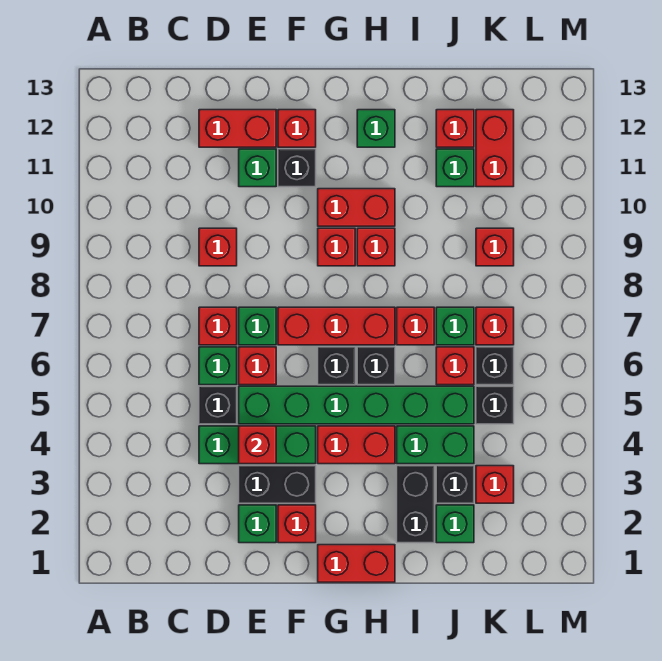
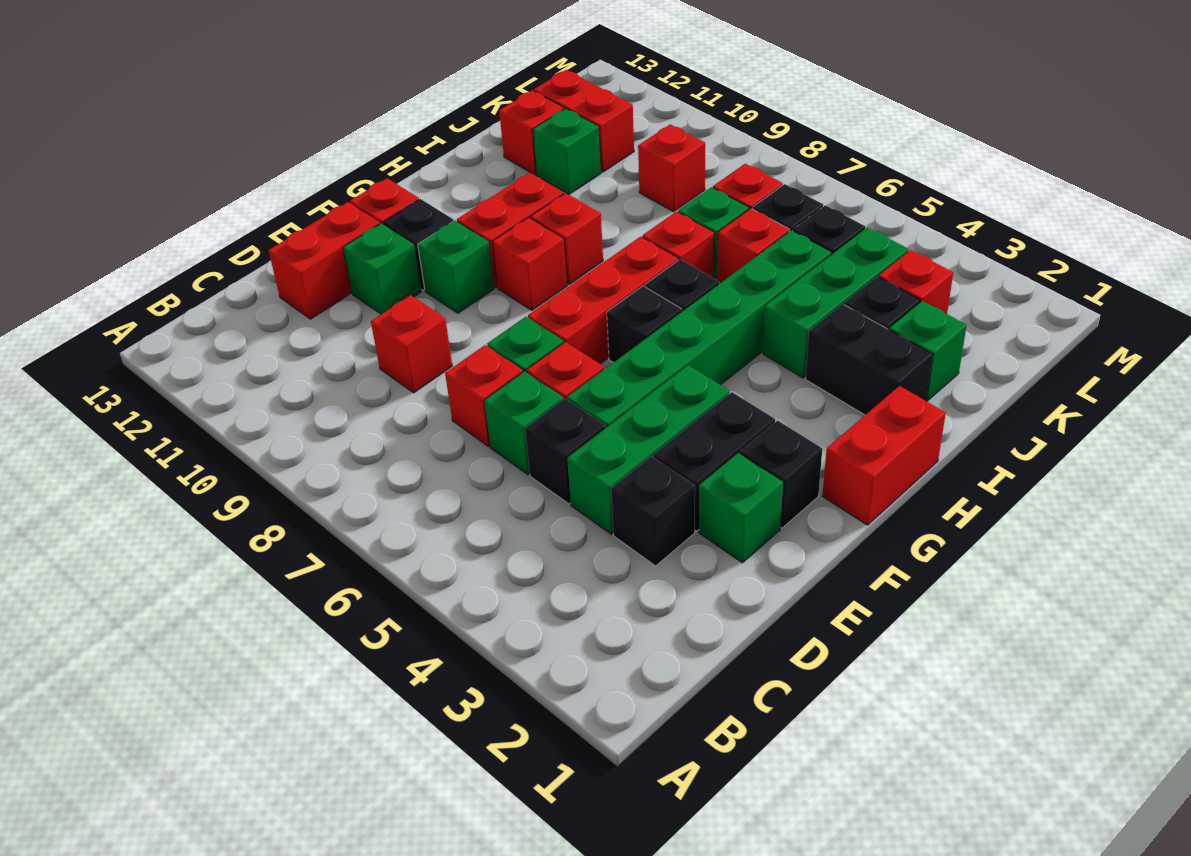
none -> black 1x1 brick [611,456,695,566]
red 1x1 brick [239,426,276,464] -> none
red 1x1 brick [278,505,316,543] -> black 1x1 brick [740,421,822,528]
red 1x2 brick [318,426,395,464] -> none
green 1x1 brick [357,110,395,147] -> green 1x1 brick moved to [418,221,494,313]
green 1x2 brick [397,426,474,464] -> green 1x3 brick [763,227,909,378]

